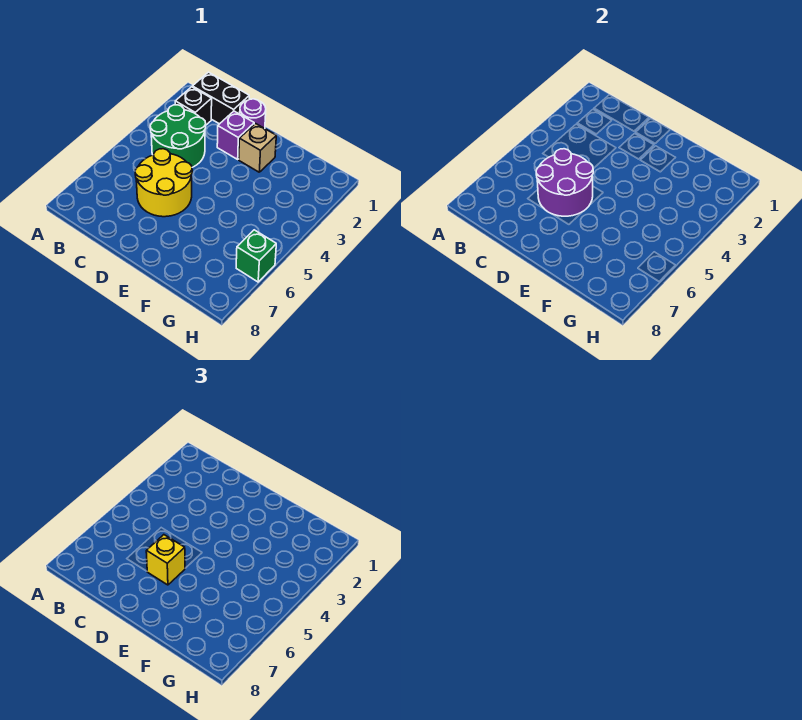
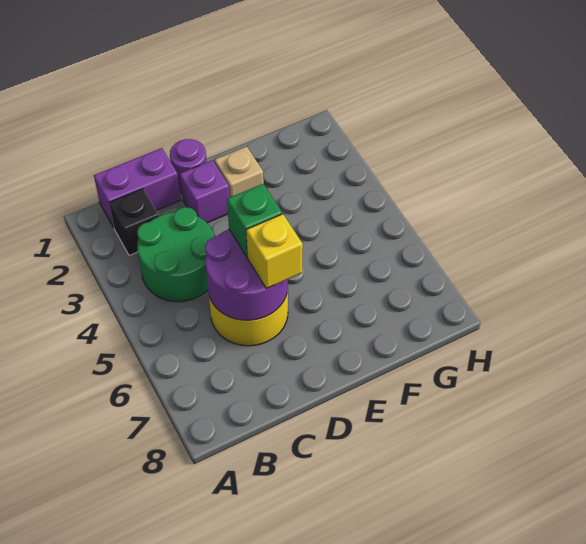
black 1x2 brick [192,72,249,124] -> purple 1x2 brick [94,148,181,228]
green 1x1 brick [236,230,276,282] -> green 1x1 brick moved to [227,184,282,257]

